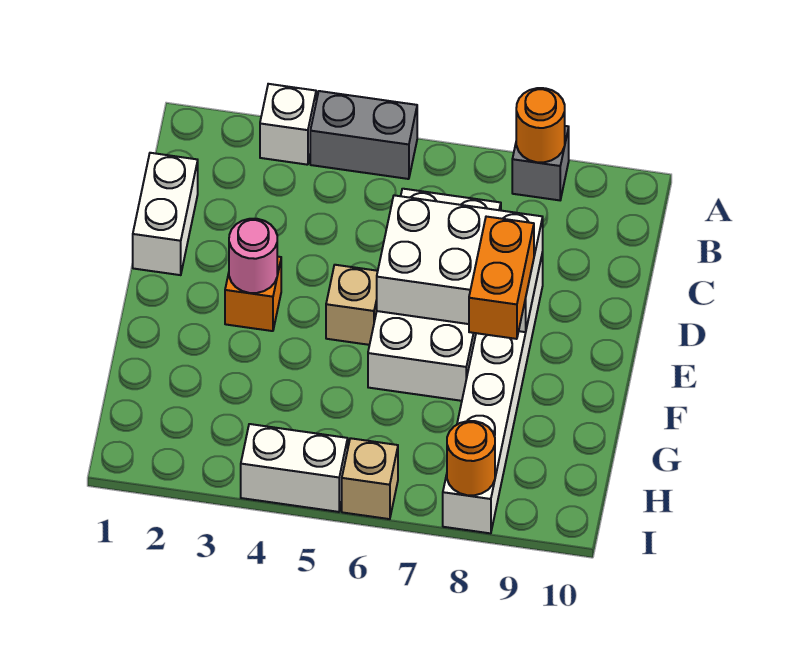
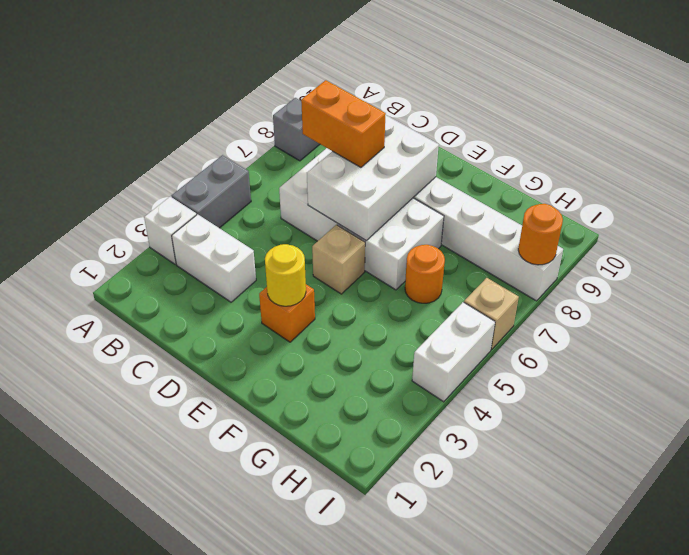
orange 1x1 round brick [516,88,565,162] -> orange 1x1 round brick moved to [405,245,445,303]
white 1x2 brick [133,153,198,275] -> white 1x2 brick moved to [172,214,256,302]
pink 1x1 round brick [229,219,277,293] -> yellow 1x1 round brick [265,244,306,306]
orange 1x2 brick [469,217,534,339] -> orange 1x2 brick moved to [301,80,386,167]

